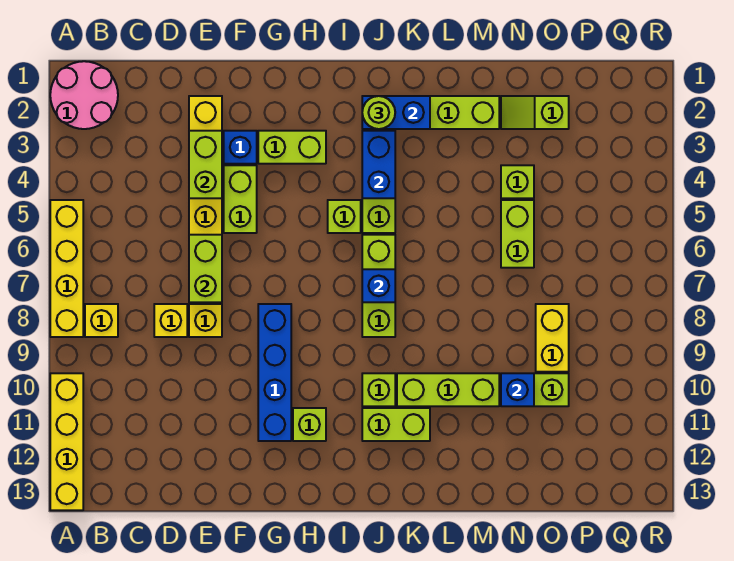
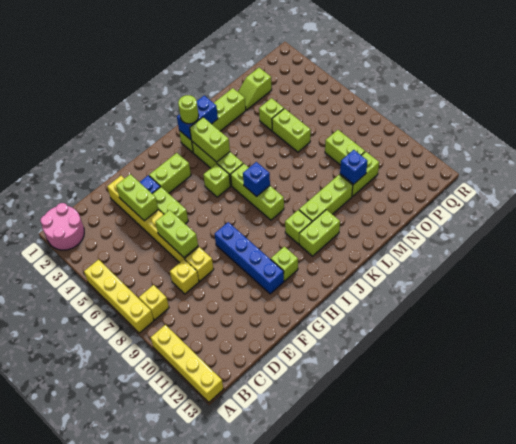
blue 1x2 brick [362,131,395,198] -> lime 1x2 brick [190,117,230,162]
yellow 1x2 brick [536,304,569,372] -> lime 1x2 brick [325,130,365,165]

